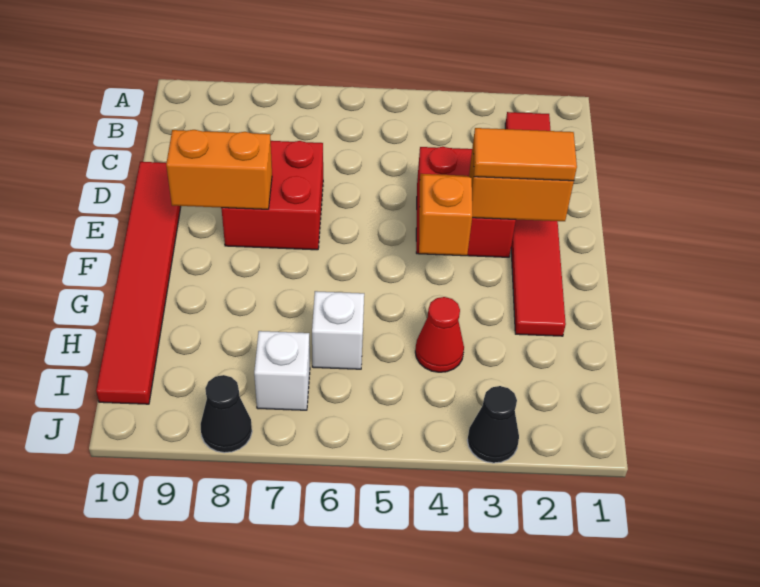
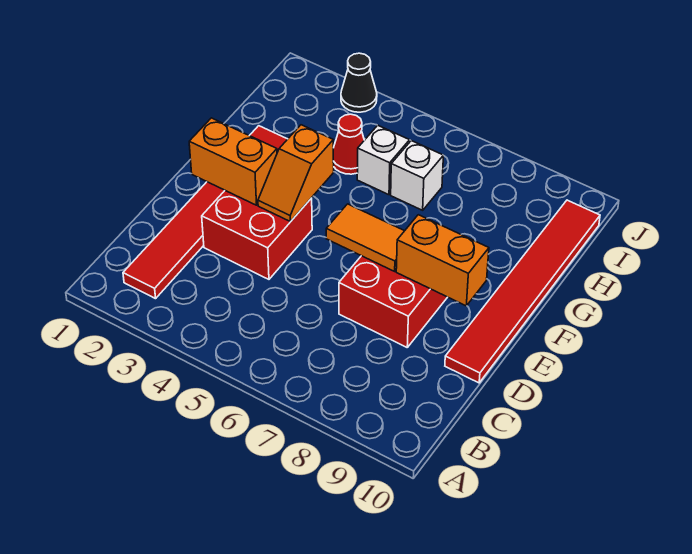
orange 1x2 tile [473,128,577,181] -> orange 1x2 tile moved to [326,204,404,271]
white 1x1 brick [254,331,310,410] -> white 1x1 brick moved to [357,125,410,195]
black 1x1 cone [201,375,252,453] -> none

